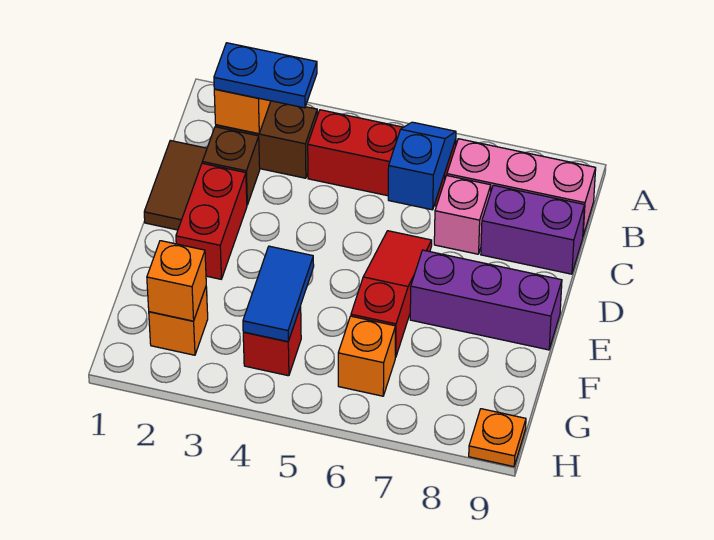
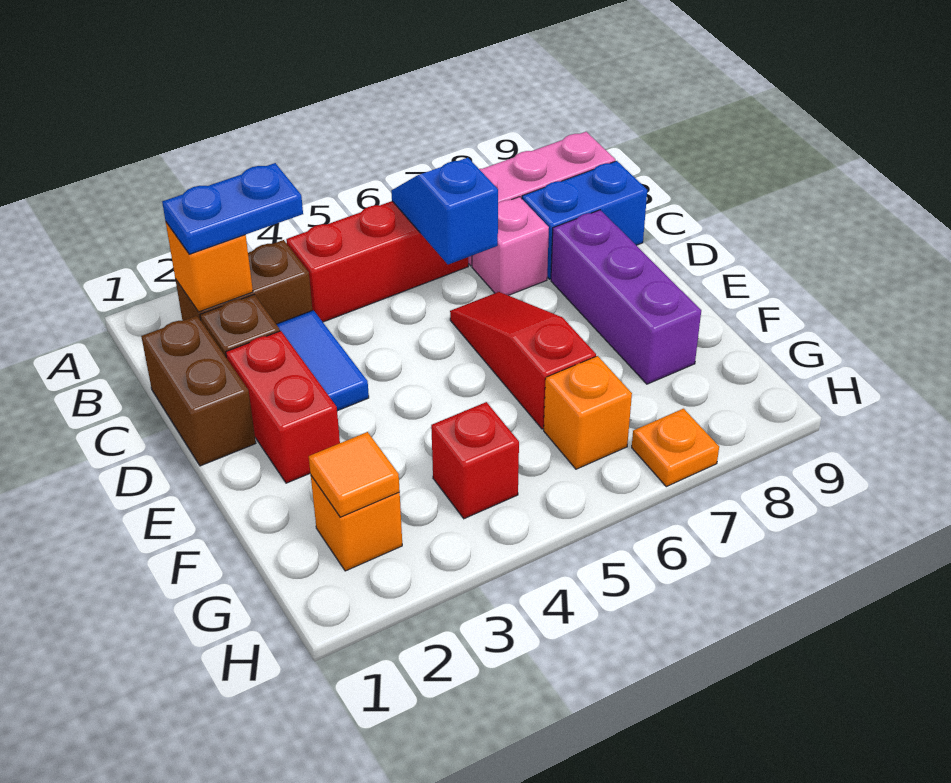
brown 1x2 tile [144,140,207,230] -> brown 1x2 brick [141,316,256,466]
purple 1x2 brick [481,185,584,274] -> blue 1x2 brick [522,161,647,279]
purple 1x3 brick [410,250,562,350] -> purple 1x3 brick turned to [551,210,701,384]
blue 1x2 tile [243,246,314,342] -> blue 1x2 tile moved to [276,310,369,411]
orange 1x1 brick [147,241,206,321] -> orange 1x1 tile [309,432,400,517]
orange 1x1 plate [469,409,526,467] -> orange 1x1 plate moved to [632,409,719,487]

